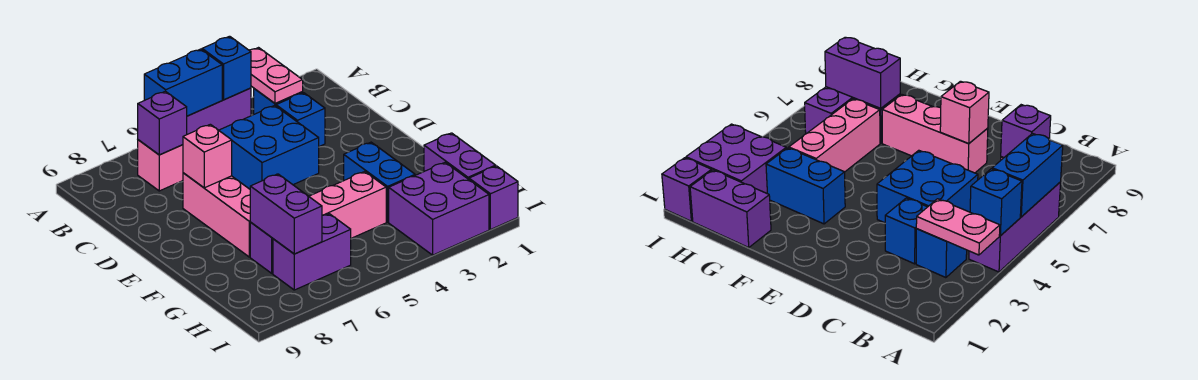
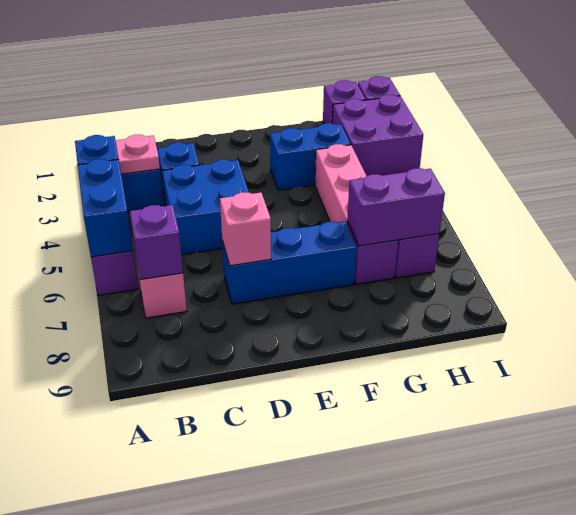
pink 1x3 brick [183,173,250,257] -> blue 1x3 brick [222,221,357,304]
purple 1x2 brick [424,133,496,179] -> purple 1x1 brick [323,80,366,124]

